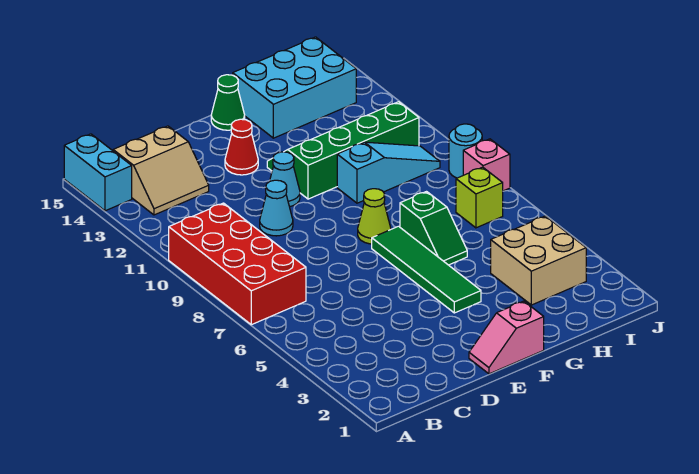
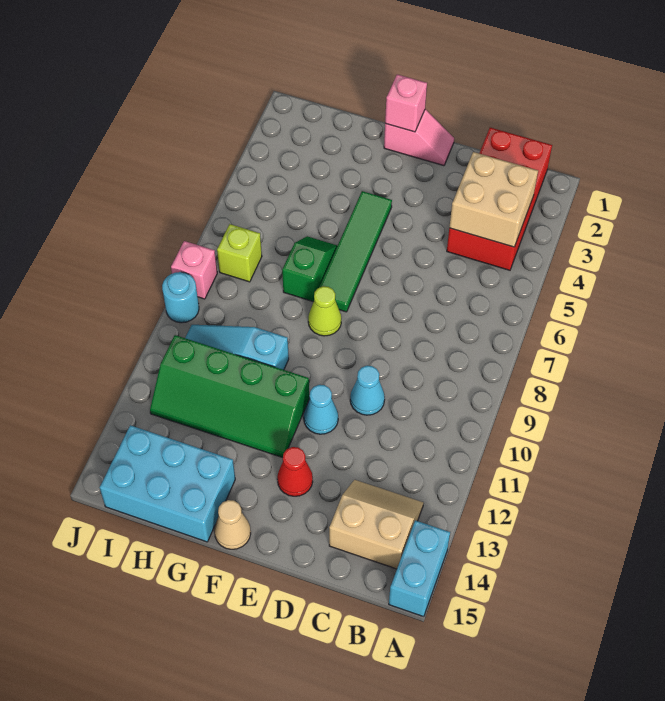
red 2x4 brick [169,203,306,325] -> red 2x4 brick moved to [447,128,552,270]
none -> pink 1x1 brick [385,74,427,132]
green 1x1 cone [211,75,245,130] -> tan 1x1 cone [214,500,251,549]
tan 2x2 brick [491,216,586,305] -> tan 2x2 brick moved to [449,152,538,247]

